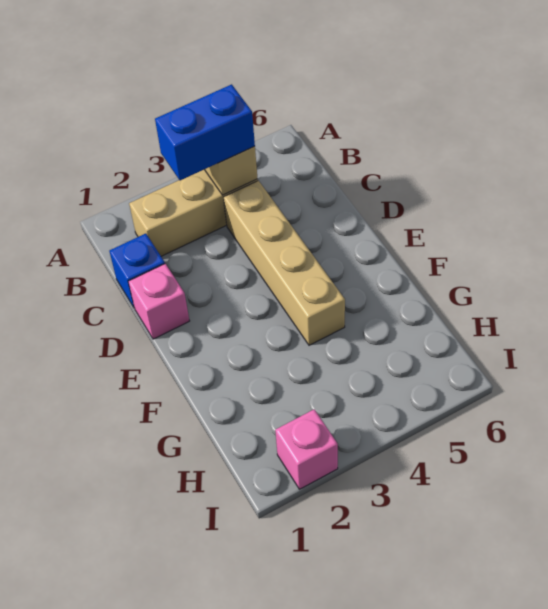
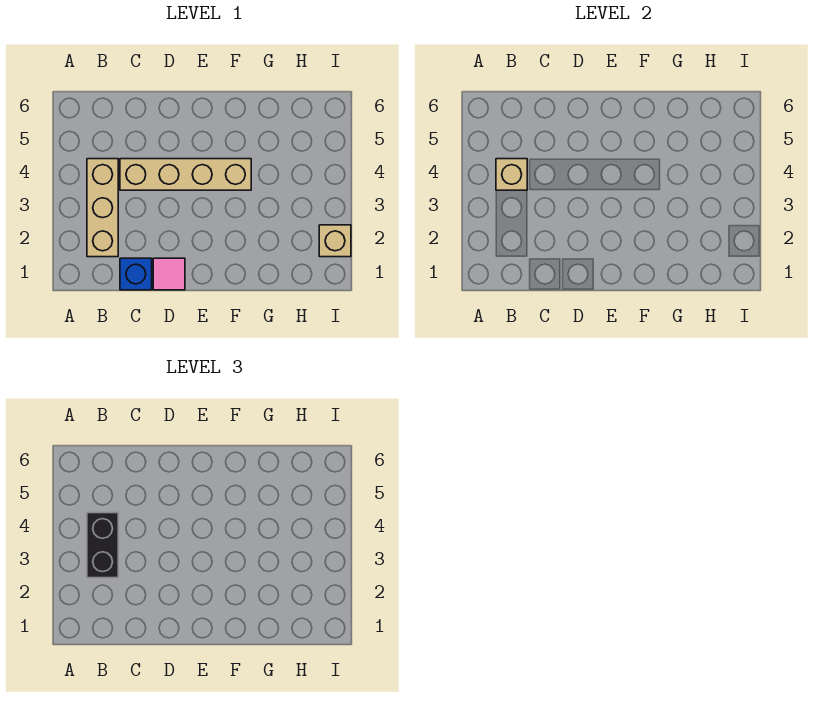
blue 1x2 brick [155,84,255,180] -> black 1x2 brick [87,513,118,578]
pink 1x1 brick [128,264,189,339] -> pink 1x1 tile [153,258,185,290]
pink 1x1 brick [275,409,338,489] -> tan 1x1 brick [319,225,351,257]

